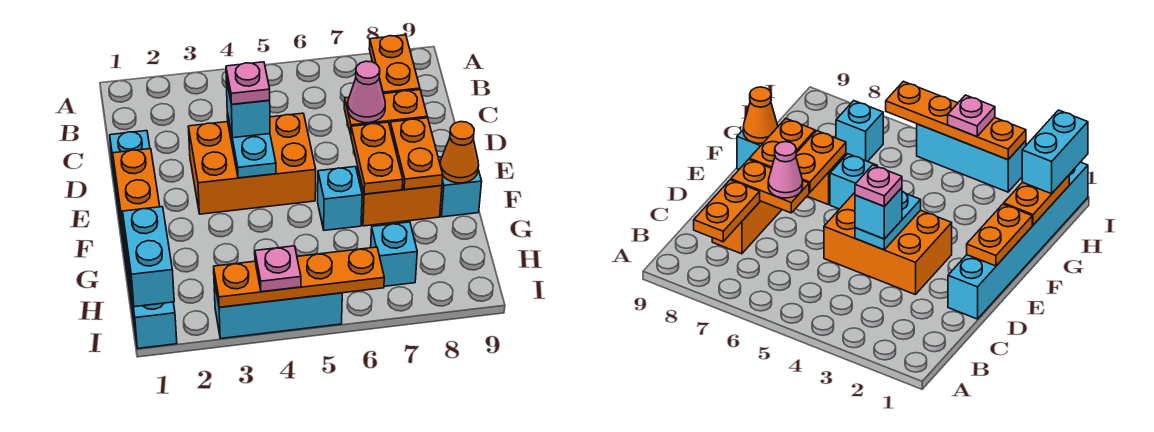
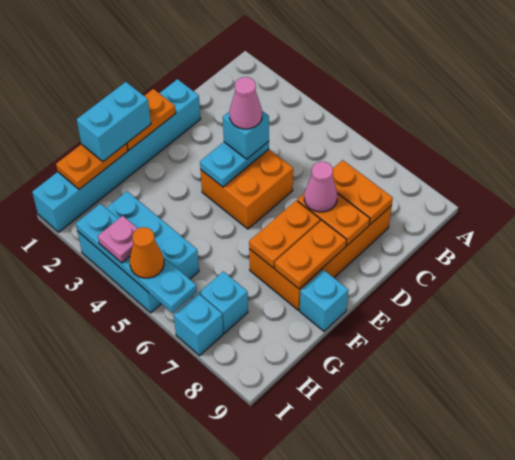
orange 1x2 plate [369,35,420,94] -> orange 1x2 plate turned to [333,160,393,224]
orange 2x3 brick [188,113,316,214] -> orange 2x2 brick [200,149,293,229]
pink 1x1 plate [226,62,270,104] -> pink 1x1 cone [230,77,262,129]
cyan 1x1 brick [318,167,362,230] -> cyan 1x1 brick moved to [174,293,223,356]
orange 1x1 cone [440,122,479,183] -> orange 1x1 cone moved to [130,227,164,278]
cyan 1x2 brick [123,207,174,307] -> cyan 1x2 brick moved to [77,82,151,161]
cyan 1x3 brick [214,280,342,338] -> cyan 2x3 brick [77,191,199,313]
orange 1x4 plate [214,247,384,307] -> cyan 1x4 plate [76,204,197,313]

